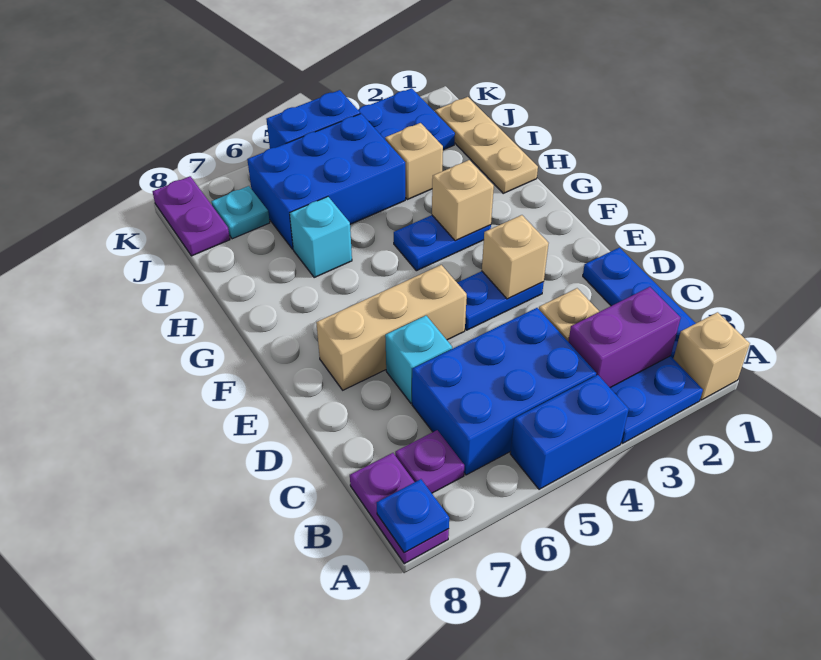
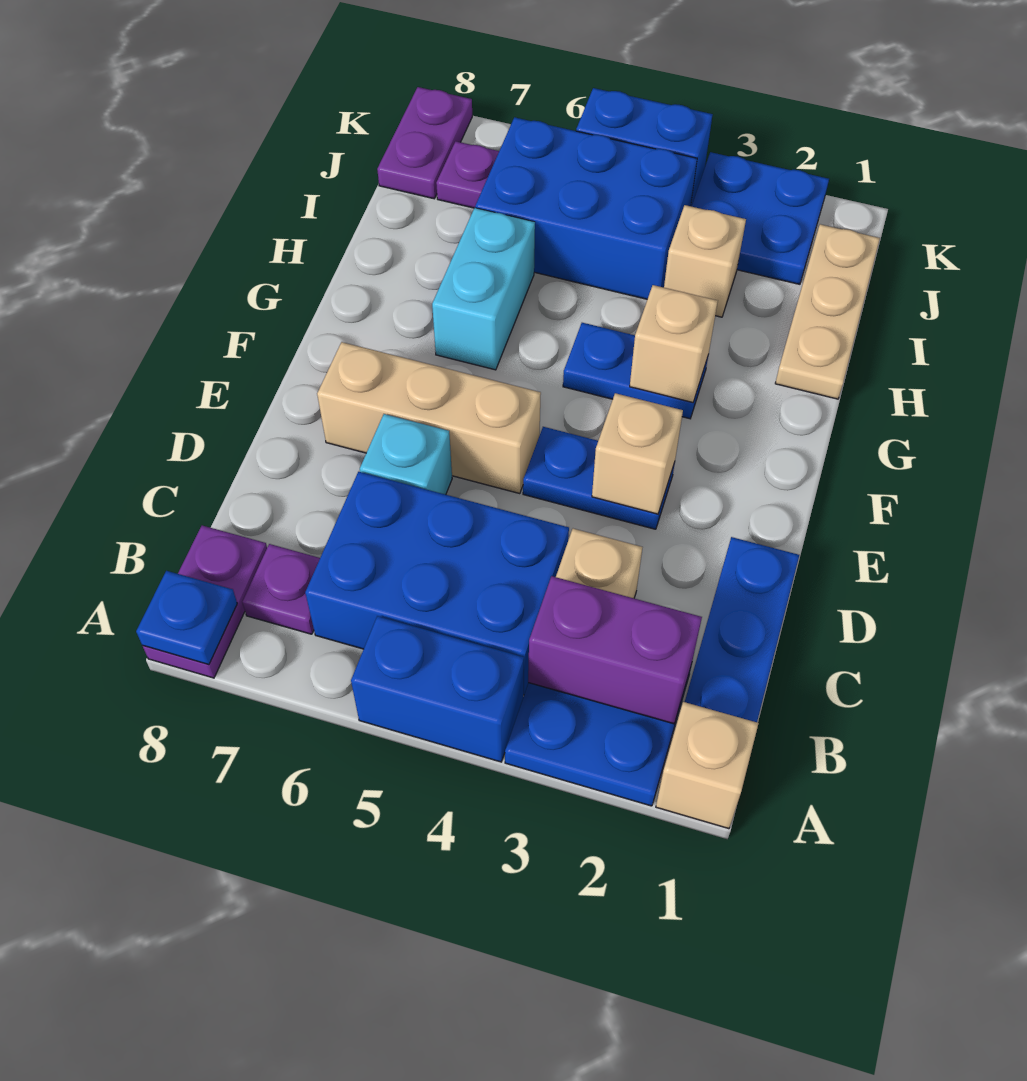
cyan 1x1 brick [290,197,352,277] -> cyan 1x2 brick [432,208,535,370]
cyan 1x1 plate [211,186,270,239] -> purple 1x1 plate [436,141,499,208]

